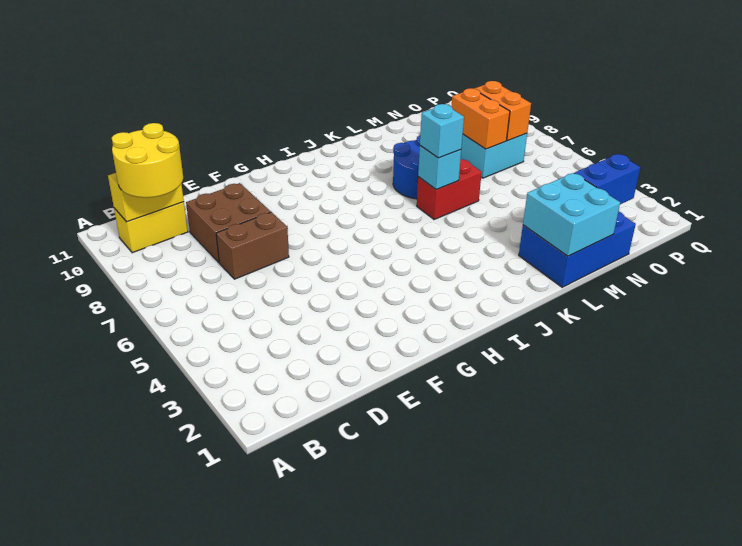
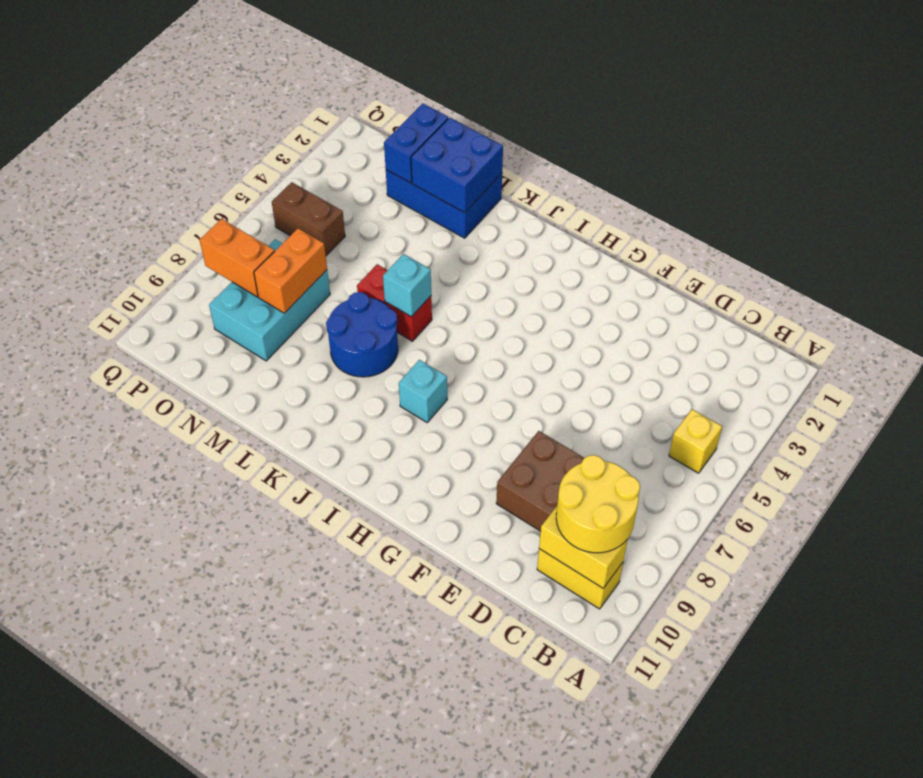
none -> yellow 1x1 brick [669,409,722,473]
brown 1x2 brick [216,212,289,279] -> brown 1x2 brick moved to [272,182,345,256]
cyan 1x1 brick [420,104,464,158] -> cyan 1x1 brick moved to [399,360,447,422]
cyan 2x2 brick [523,173,620,256] -> blue 2x2 brick [411,118,503,213]
blue 1x2 brick [575,154,641,204] -> blue 1x2 brick turned to [384,104,448,183]
orange 1x2 brick [474,81,531,141] -> orange 1x2 brick turned to [200,219,275,297]

